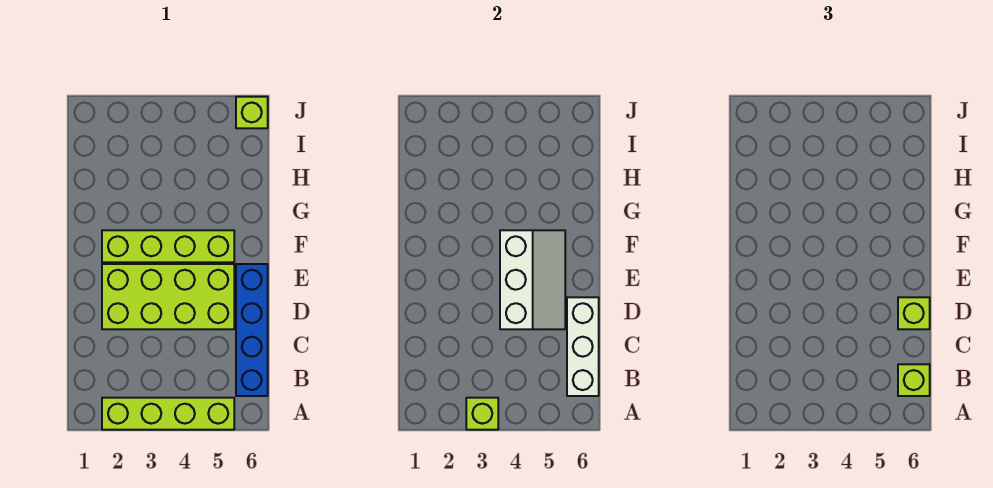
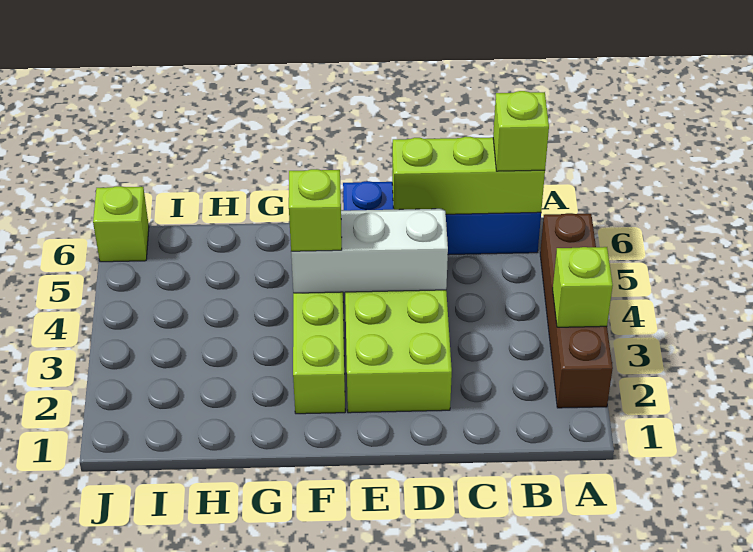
lime 1x4 brick [102,398,234,430] -> brown 1x4 brick [540,213,613,408]
white 1x3 brick [567,297,599,396] -> lime 1x3 brick [392,137,545,214]
lime 1x1 brick [898,297,930,329] -> lime 1x1 brick moved to [289,169,342,251]

